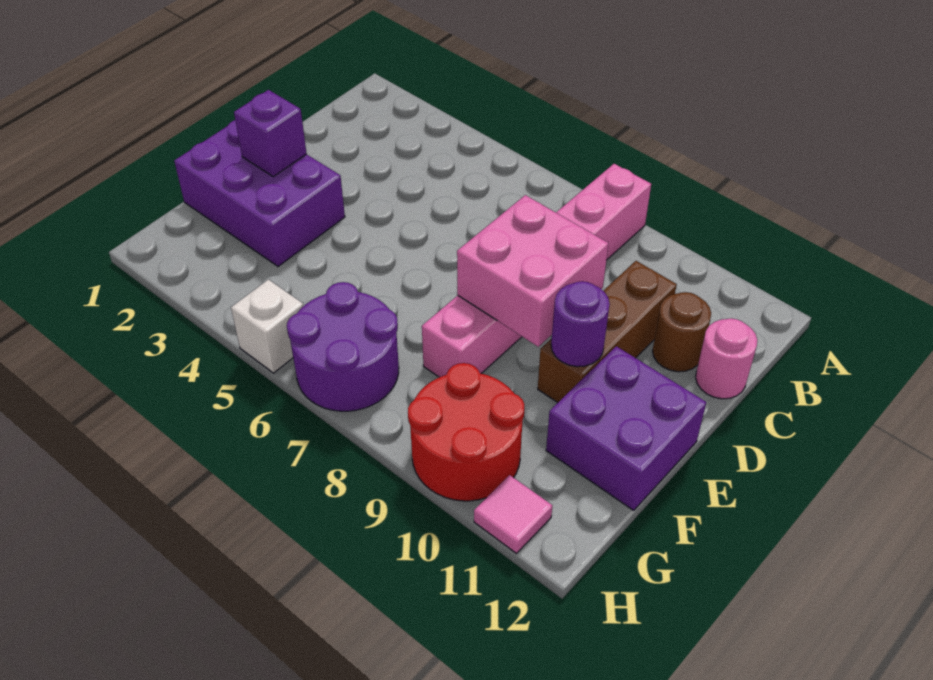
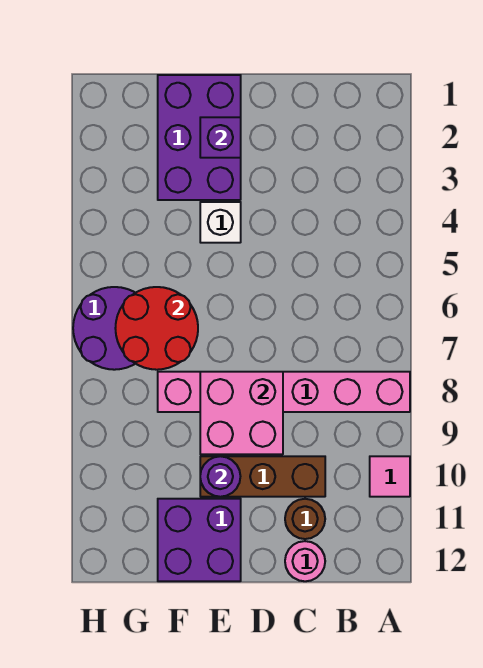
red 2x2 round brick [408,363,524,501] -> red 2x2 round brick moved to [115,287,198,370]
white 1x1 brick [231,279,303,373] -> white 1x1 brick moved to [200,202,241,243]
pink 1x1 tile [474,475,552,553] -> pink 1x1 tile moved to [370,456,410,497]

